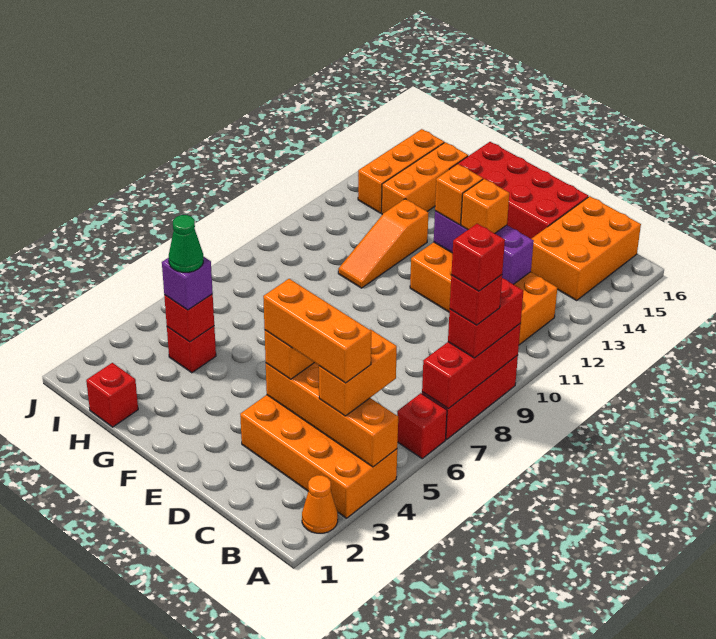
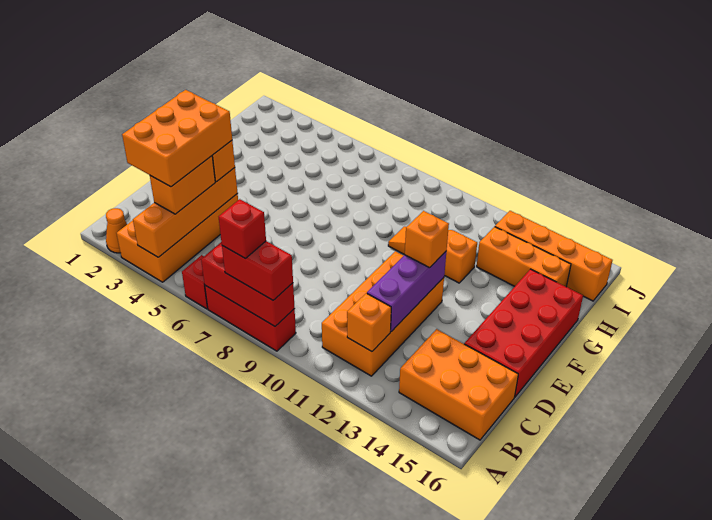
red 1x1 brick [451,224,505,291] -> none
orange 1x2 brick [319,329,397,416] -> orange 1x2 brick turned to [150,156,215,214]
orange 1x3 brick [263,279,371,383] -> orange 2x3 brick [122,90,232,187]
orange 1x1 brick [461,179,509,233] -> orange 1x1 brick moved to [347,293,391,352]
red 1x1 brick [86,363,138,427] -> none
red 1x1 brick [167,326,216,373] -> none
red 1x1 brick [164,294,214,342] -> none
purple 1x1 brick [162,256,213,310] -> none
green 1x1 cone [169,215,203,272] -> none
orange 1x3 brick [358,129,444,213] -> orange 1x4 brick [495,211,612,301]

